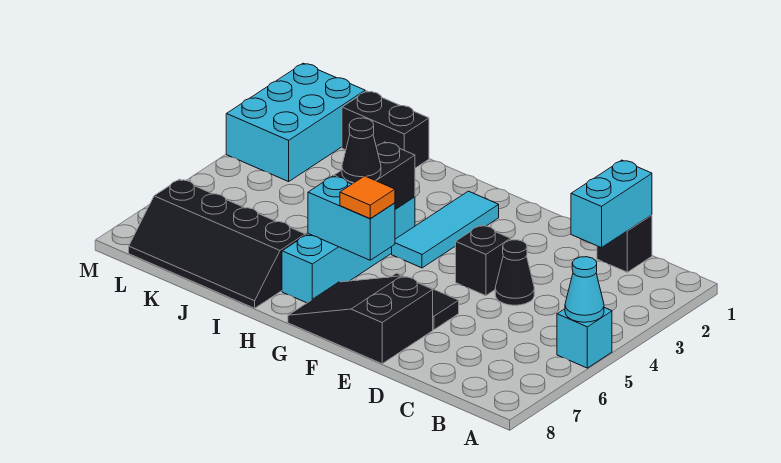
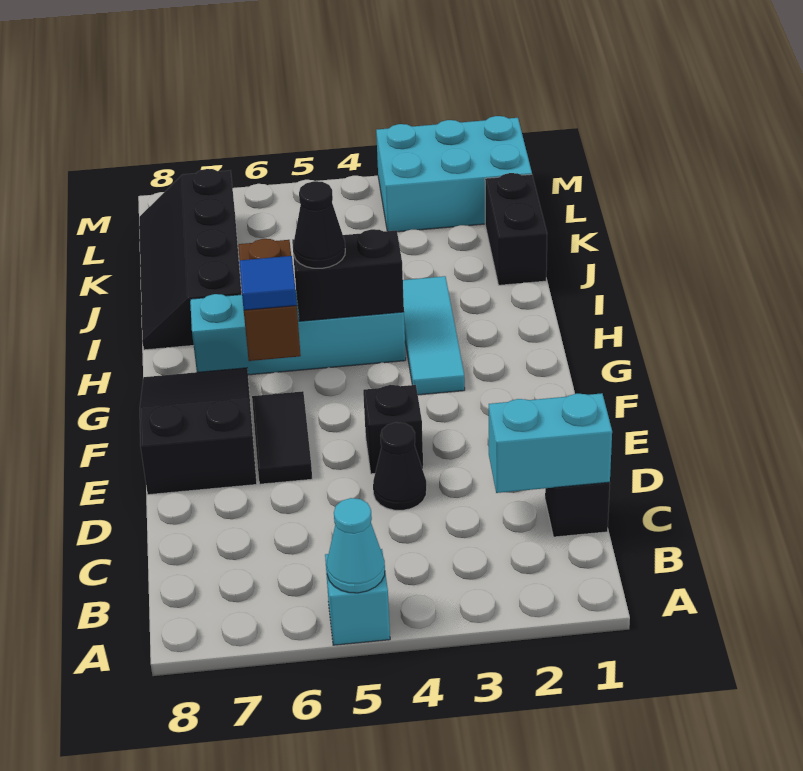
cyan 1x3 tile [392,191,499,268] -> cyan 1x3 tile turned to [403,276,465,395]
cyan 1x2 brick [308,176,395,260] -> brown 1x2 brick [238,239,301,361]
orange 1x1 tile [340,176,395,218] -> blue 1x1 tile [239,256,297,310]

